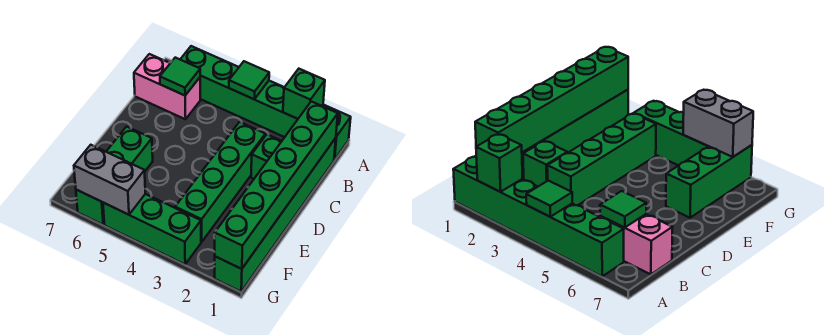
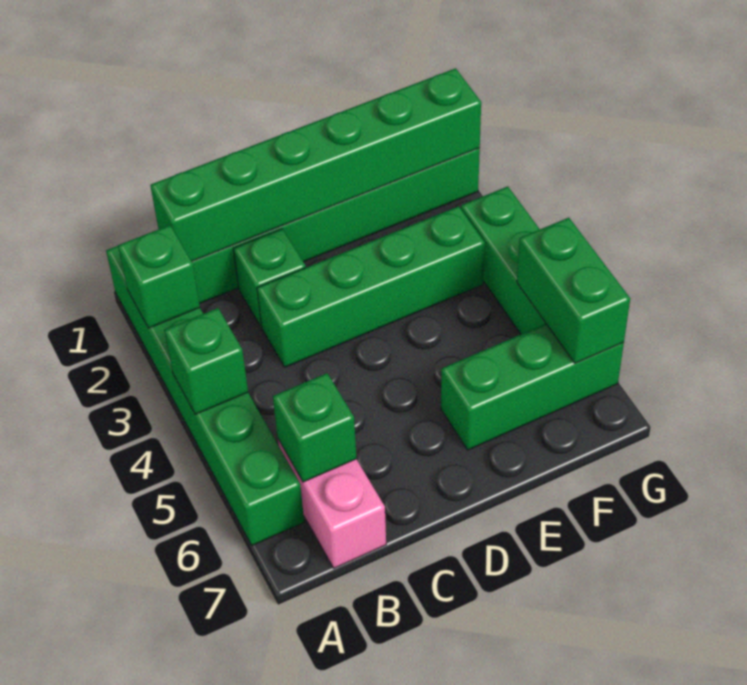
green 1x1 tile [229,61,269,99] -> green 1x1 brick [164,308,248,414]
green 1x1 tile [160,58,200,95] -> green 1x1 brick [273,373,357,482]
grey 1x2 brick [74,145,145,215] -> green 1x2 brick [517,218,630,364]

